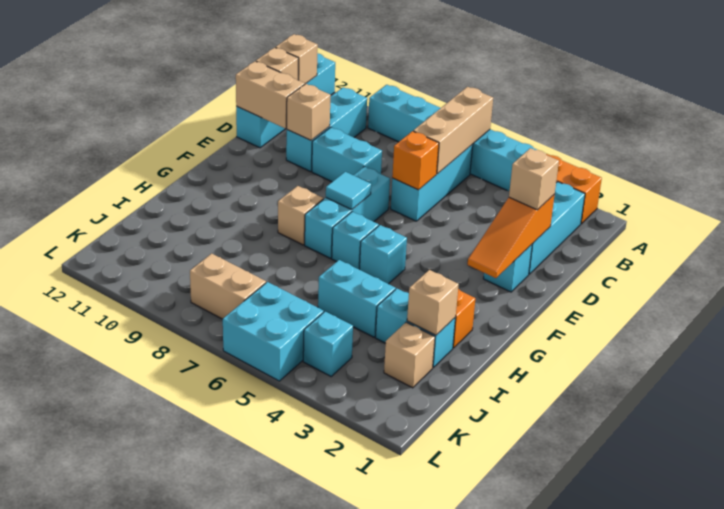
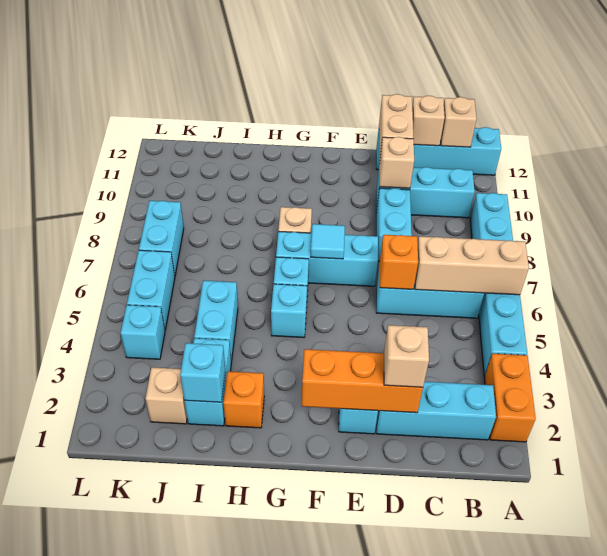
orange 1x3 slope [468,194,555,278] -> orange 1x3 brick [302,349,423,413]
tan 1x1 brick [407,270,459,335] -> cyan 1x1 brick [180,343,225,402]
cyan 2x2 brick [223,282,324,381] -> cyan 1x2 brick [127,250,175,330]
tan 1x2 brick [190,253,266,319] -> cyan 1x2 brick [139,201,184,275]

